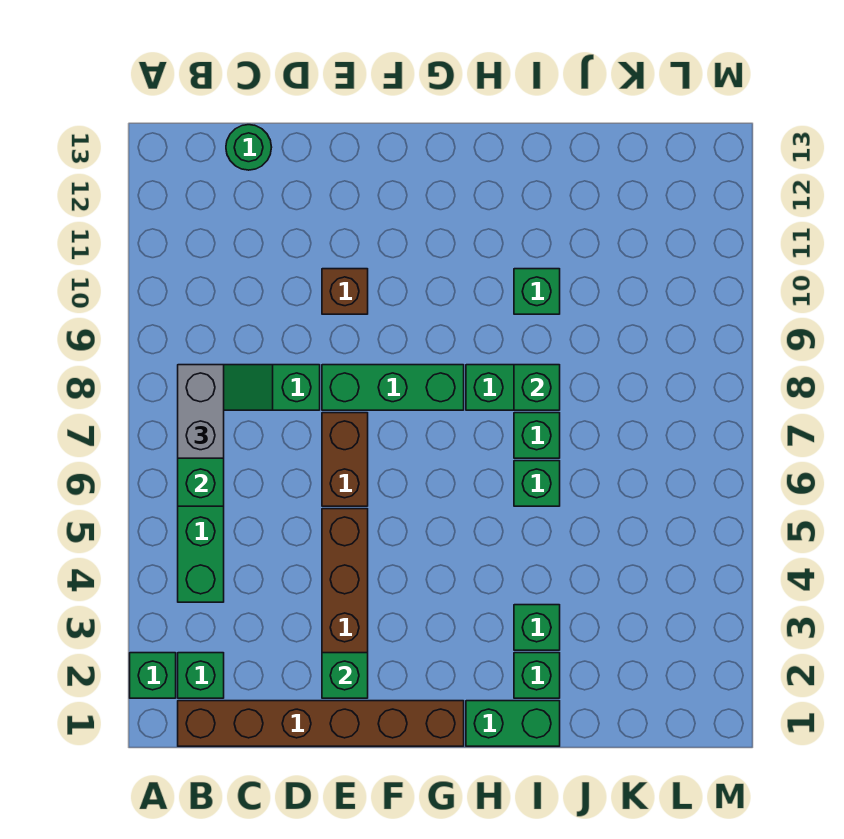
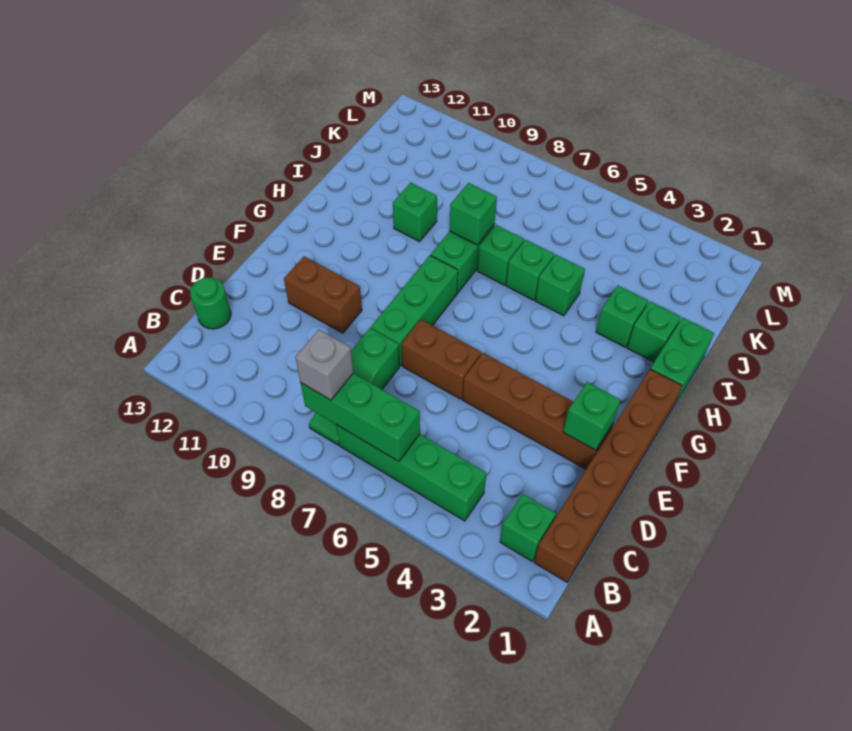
green 1x1 brick [130,653,176,698] -> green 1x1 brick moved to [535,255,585,316]
grey 1x2 brick [178,365,224,458] -> grey 1x1 brick [295,330,353,400]
brown 1x1 brick [322,269,368,314] -> brown 1x2 brick [284,256,362,333]

